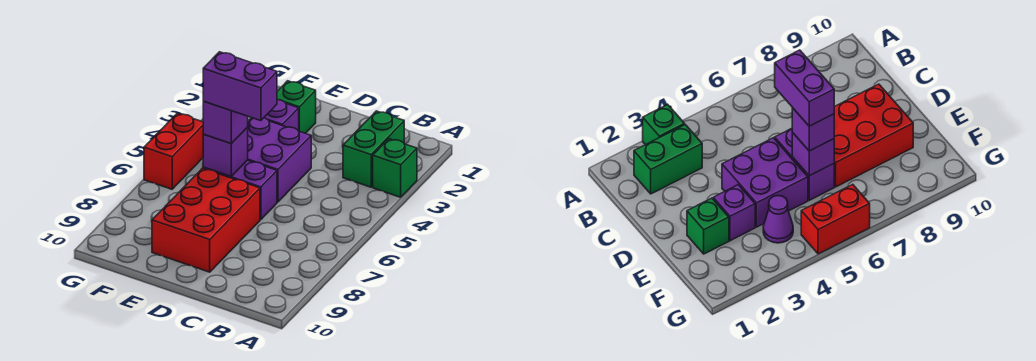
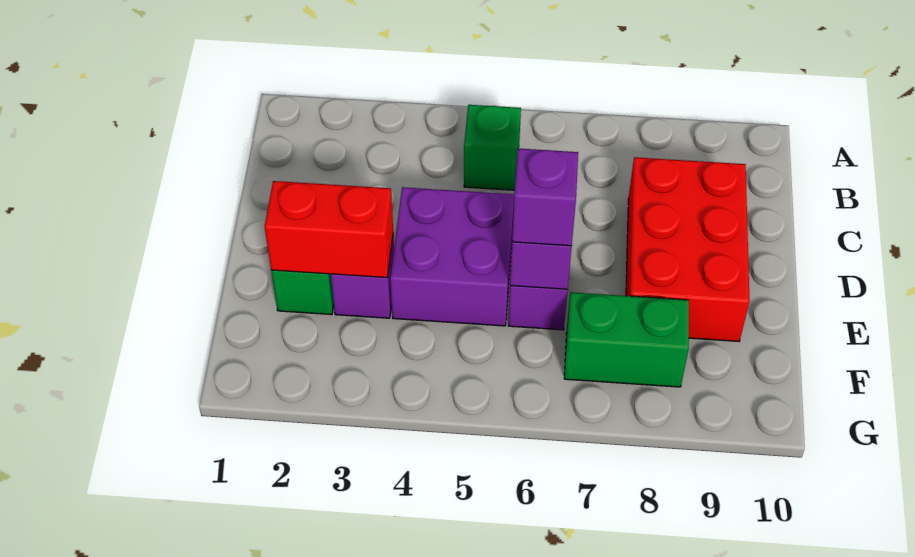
green 1x1 brick [373,139,417,197] -> green 1x1 brick moved to [464,105,521,190]
green 1x2 brick [343,111,404,187] -> green 1x2 brick moved to [564,292,689,387]
purple 1x2 brick [203,52,277,121] -> none
red 2x3 brick [152,168,260,272] -> red 2x3 brick turned to [626,157,750,341]
purple 1x1 cone [763,196,793,243] -> none
red 1x2 brick [144,113,204,189] -> red 1x2 brick moved to [265,181,393,278]

